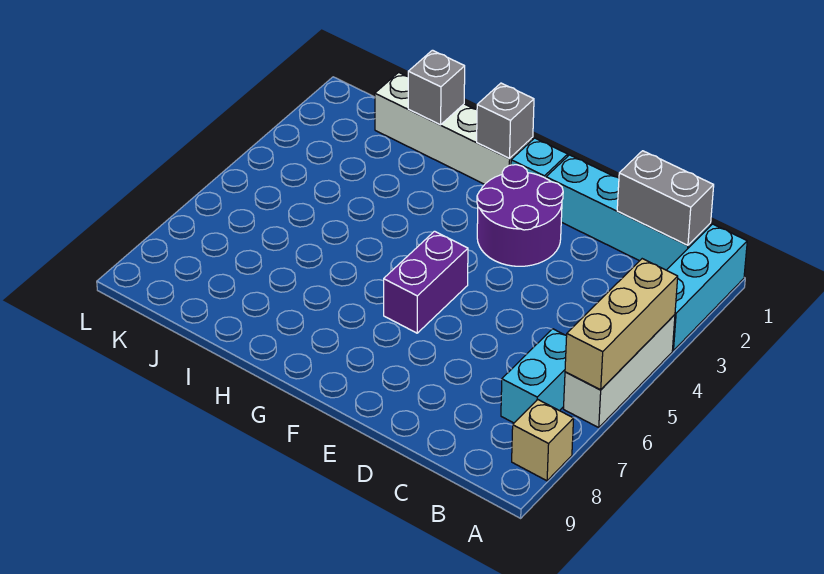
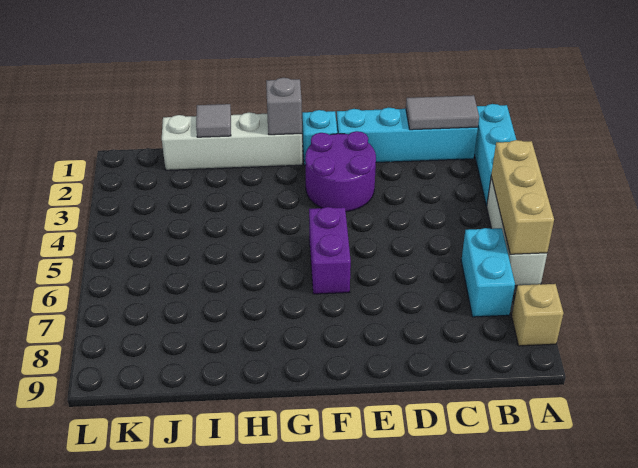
grey 1x2 brick [617,151,714,245] -> grey 1x2 tile [406,95,479,130]
grey 1x1 brick [408,50,465,125] -> grey 1x1 tile [196,104,231,137]

